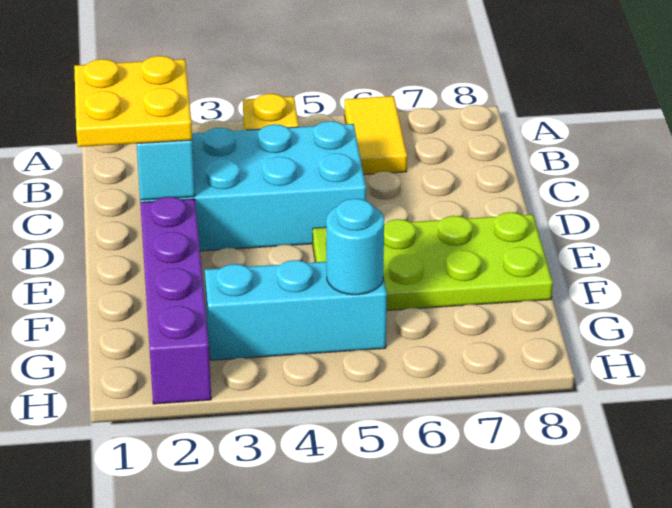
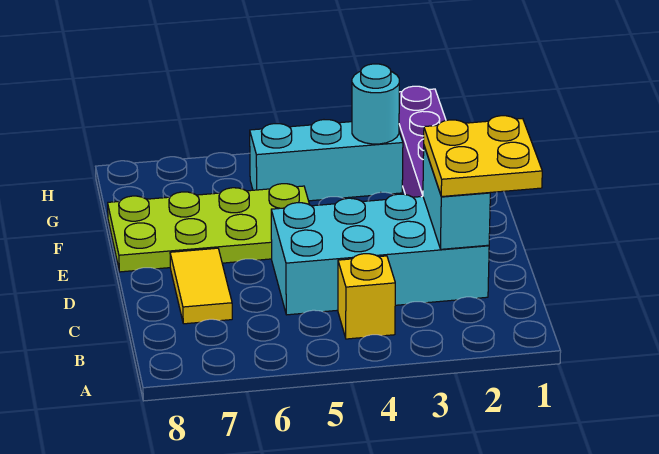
yellow 1x2 tile [345,96,407,175] -> yellow 1x2 tile moved to [170,248,232,324]
cyan 1x1 round brick [326,199,384,295] -> cyan 1x1 round brick moved to [352,64,399,144]

